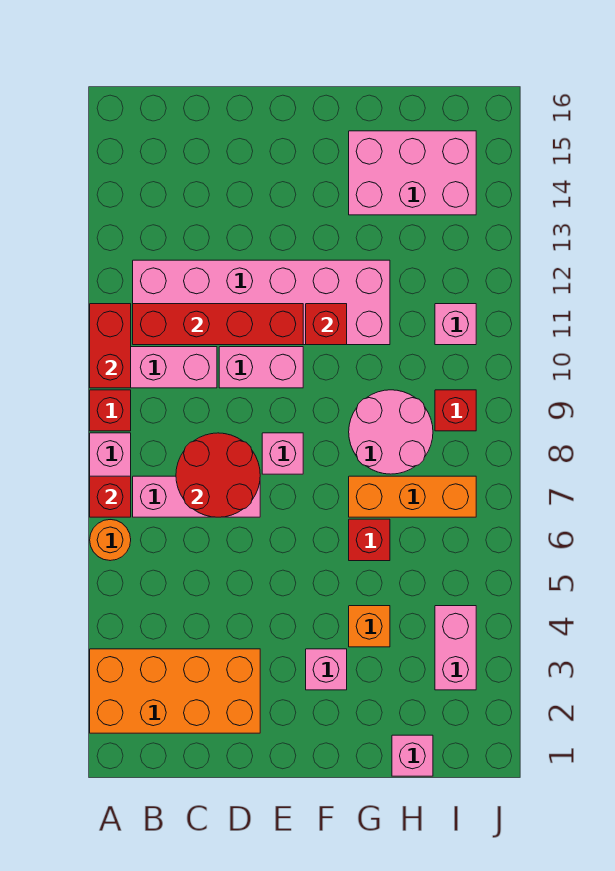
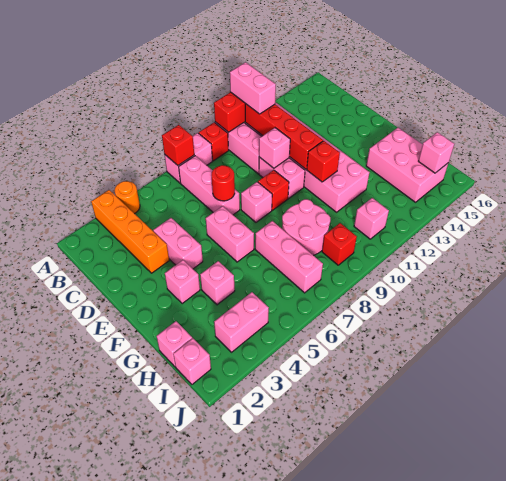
orange 2x4 brick [90,649,260,733] -> orange 1x4 brick [91,190,169,273]
orange 1x1 round brick [90,520,131,561] -> orange 1x1 round brick moved to [115,181,140,214]
none -> pink 1x2 brick [230,62,276,114]
red 2x2 round brick [176,433,260,517] -> red 1x1 round brick [211,165,235,201]
none -> pink 1x2 brick [153,218,203,269]
none -> pink 1x1 brick [259,128,290,168]
none -> pink 1x2 brick [206,206,254,262]
orange 1x1 brick [349,606,390,647] -> pink 1x1 brick [200,261,235,305]
red 1x1 brick [349,519,390,561] -> red 1x1 brick moved to [258,170,289,210]
orange 1x3 brick [349,476,476,517] -> pink 1x3 brick [255,221,323,293]
none -> pink 1x1 brick [173,338,211,384]
none -> pink 1x1 brick [418,132,454,173]

